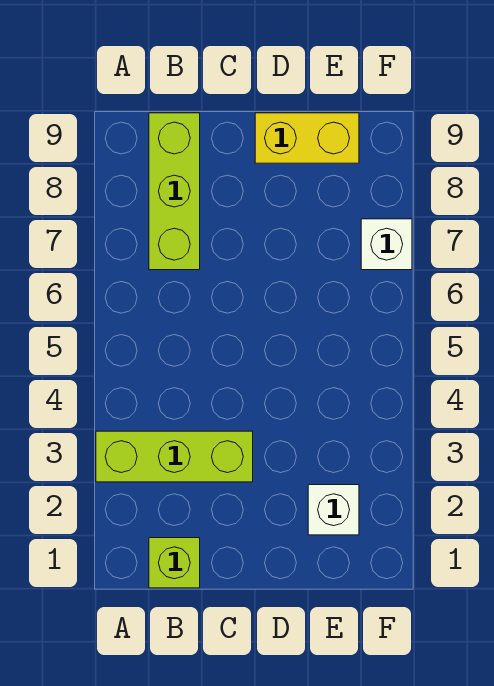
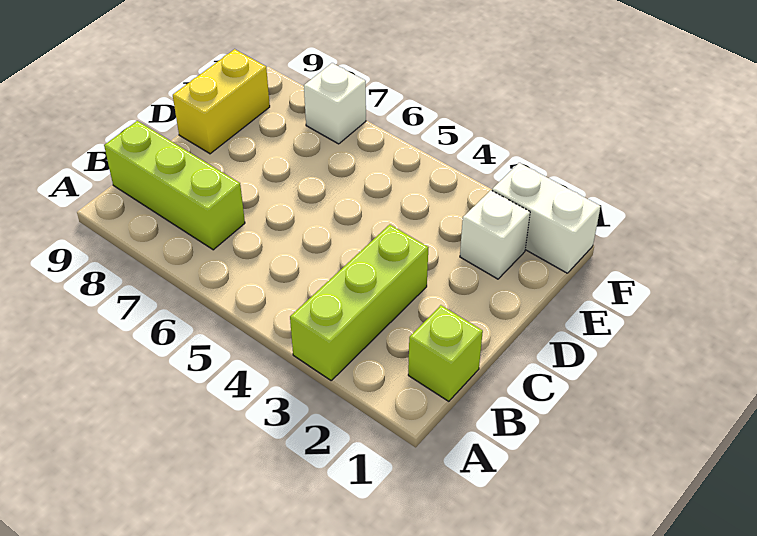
none -> white 1x2 brick [492,163,600,273]

